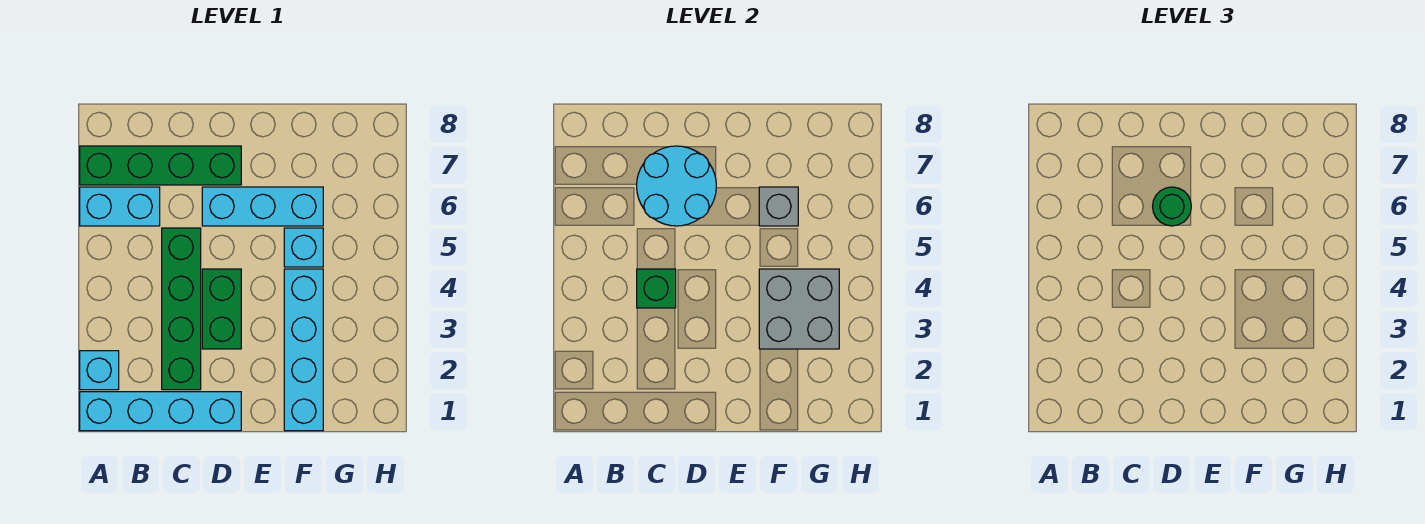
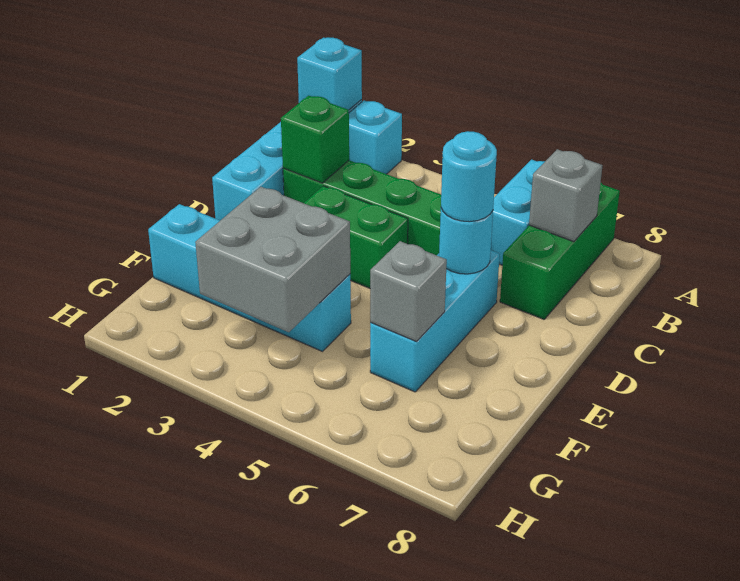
green 1x4 brick [80,146,241,185] -> green 1x3 brick [500,183,620,319]
none -> grey 1x1 brick [529,149,603,242]
green 1x1 brick [637,269,676,308] -> green 1x1 brick moved to [281,96,349,183]
cyan 2x2 round brick [637,146,716,226] -> cyan 1x1 round brick [439,208,493,274]
green 1x1 round brick [1153,187,1191,226] -> cyan 1x1 round brick [441,131,497,222]
cyan 1x1 brick [284,228,323,267] -> cyan 1x1 brick moved to [297,37,362,110]

